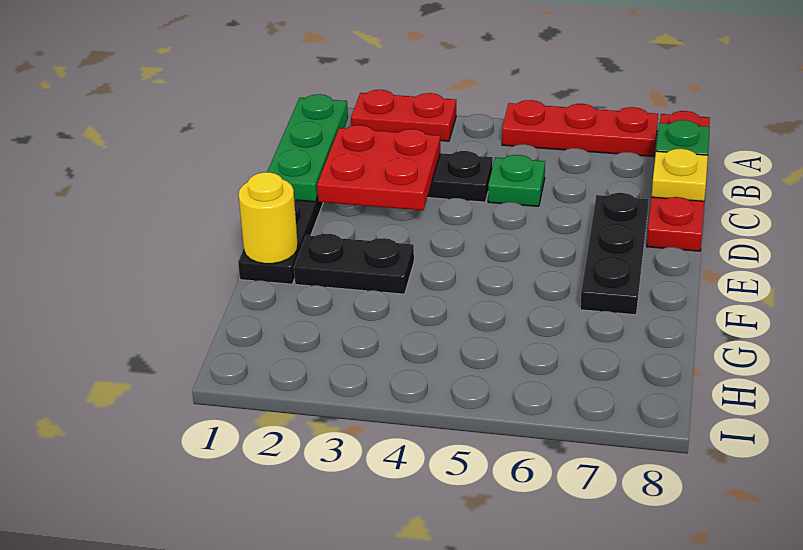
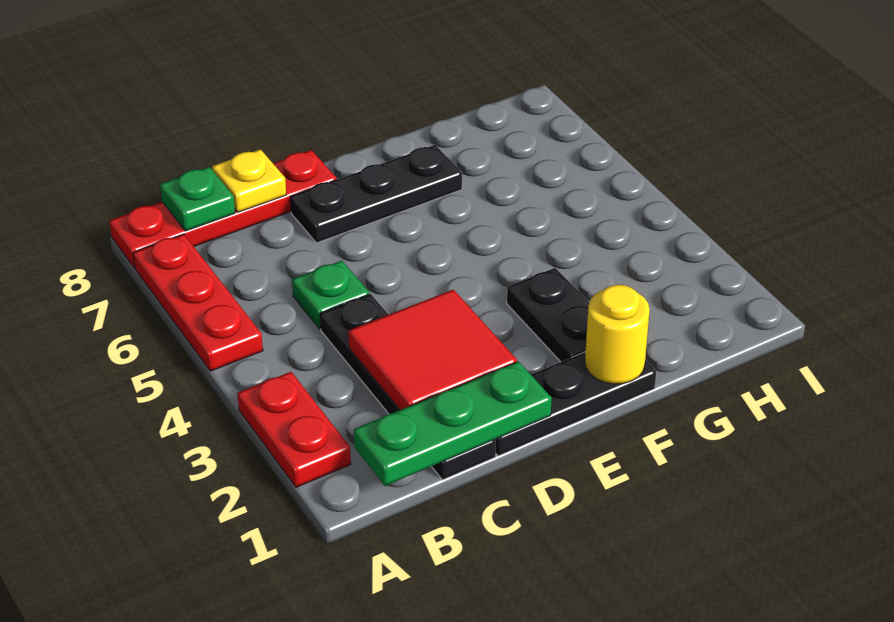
red 2x2 plate [317,125,440,210] -> red 2x2 tile [348,290,517,410]

